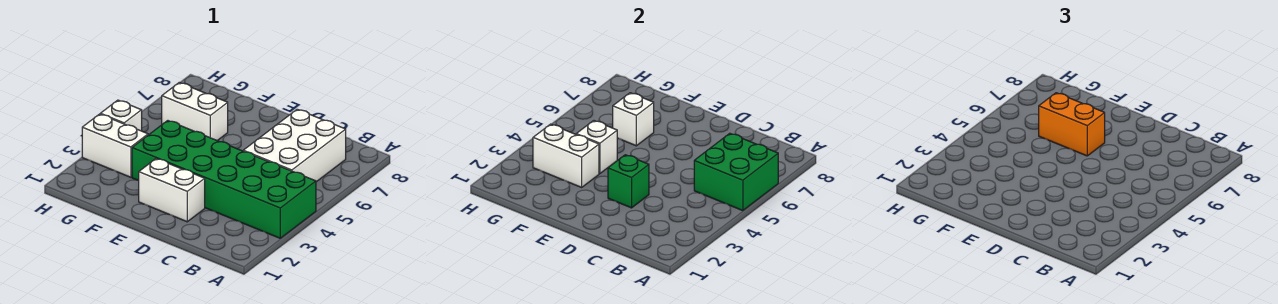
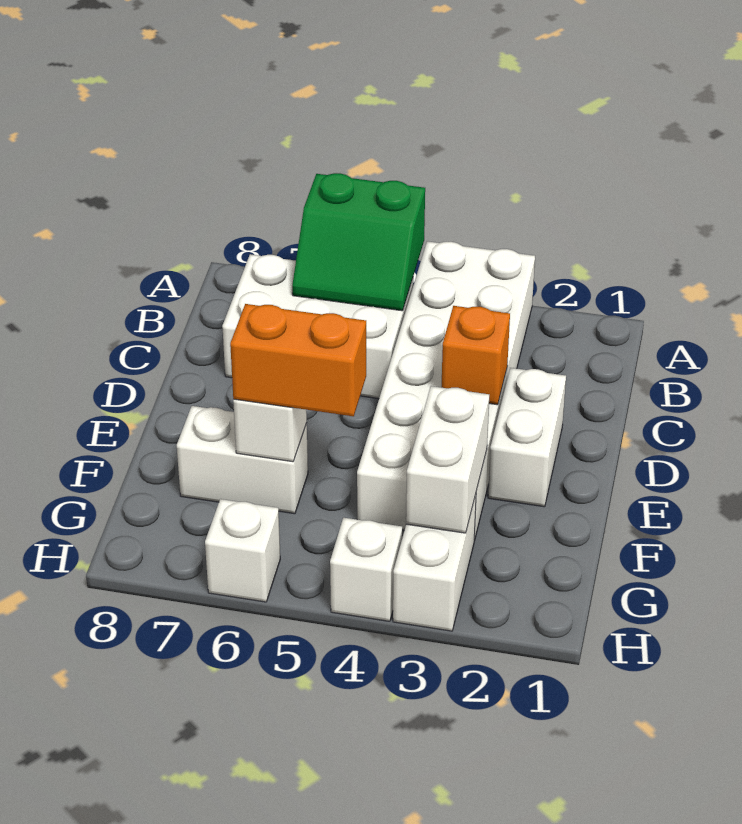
green 2x6 brick [132,121,316,238] -> white 2x6 brick [357,241,535,540]
green 2x2 brick [694,133,778,211] -> green 2x2 slope [292,173,425,311]
green 1x1 brick [608,155,649,208] -> orange 1x1 brick [441,306,510,405]
orange 1x2 brick [1039,93,1105,156] -> orange 1x2 brick turned to [230,304,366,416]
white 1x1 brick [576,121,617,174] -> white 1x1 brick moved to [205,499,280,602]
white 1x2 brick [162,83,228,141] -> white 1x2 brick turned to [177,406,308,514]

